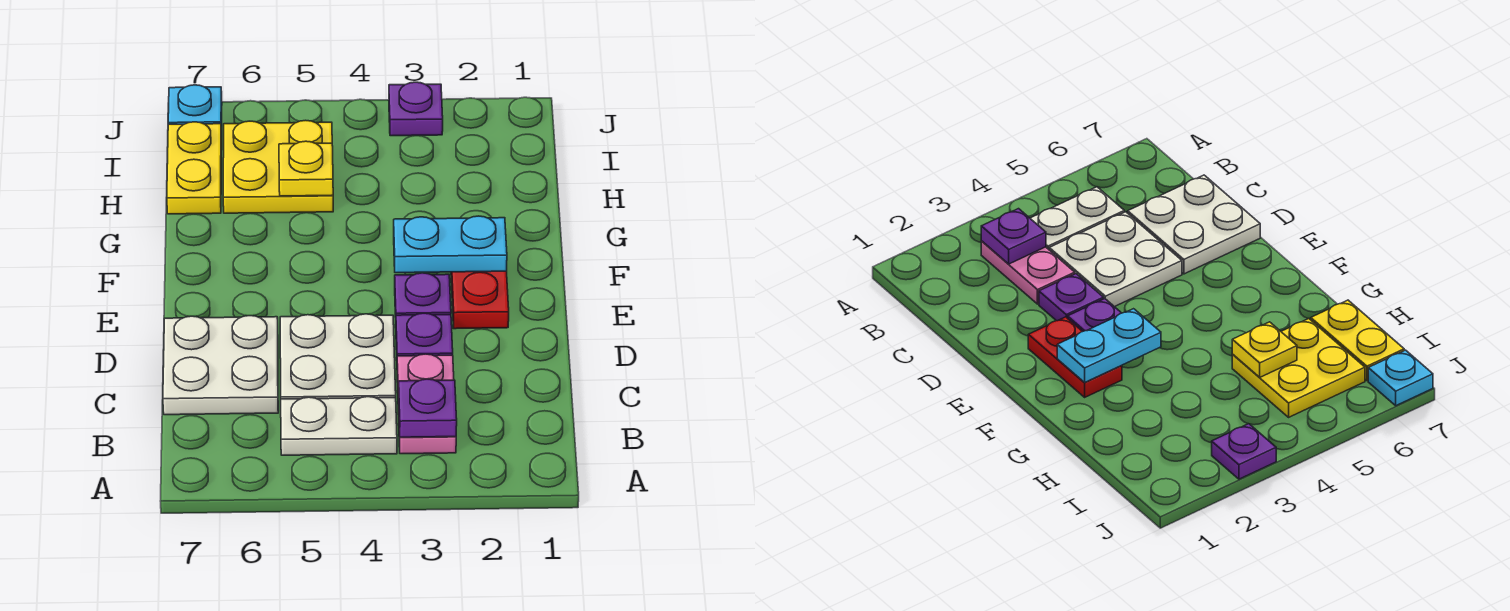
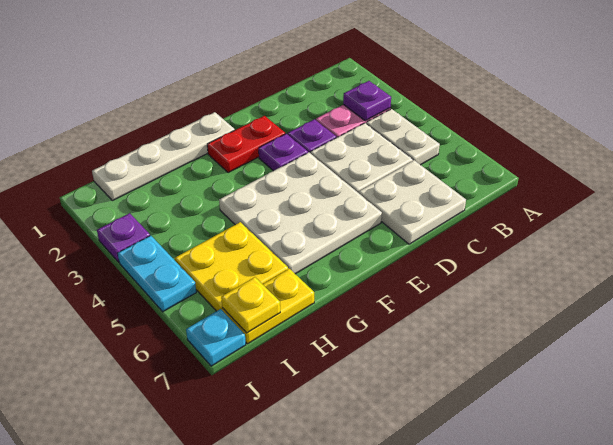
none -> white 3x3 plate [219,153,382,274]
none -> white 1x4 plate [92,112,235,201]
cyan 1x2 plate [394,216,507,273] -> cyan 1x2 plate moved to [118,236,196,312]
yellow 1x1 plate [279,141,333,196] -> yellow 1x1 plate moved to [221,277,280,333]

